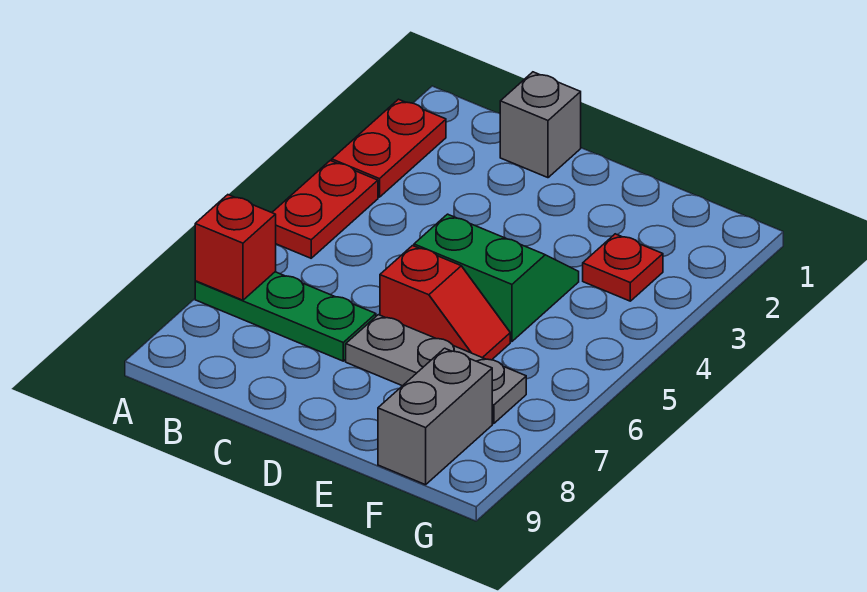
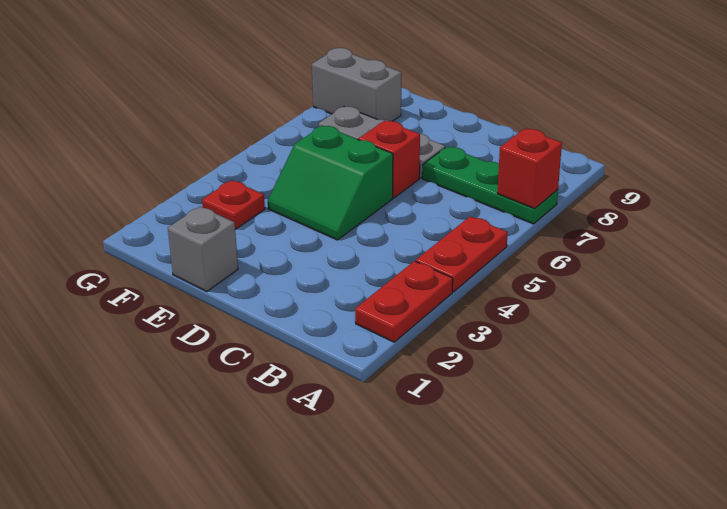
grey 1x1 brick [500,72,581,178] -> grey 1x1 brick moved to [168,207,238,291]
grey 1x2 brick [378,348,492,485] -> grey 1x2 brick turned to [312,48,401,121]

